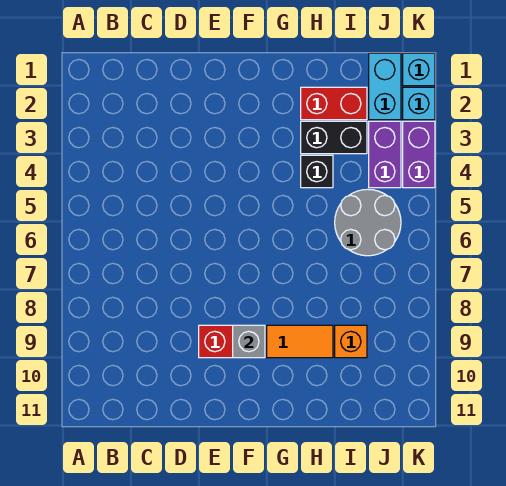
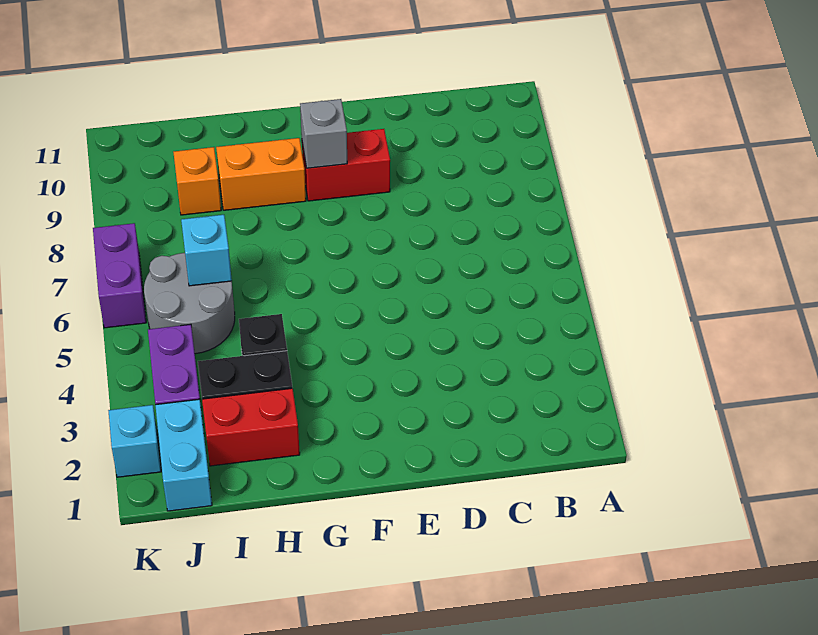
orange 1x2 tile [267,325,333,358] -> orange 1x2 brick [216,138,306,210]
cyan 1x1 brick [403,53,435,86] -> cyan 1x1 brick moved to [181,215,232,286]
purple 1x2 brick [403,121,435,188] -> purple 1x2 brick moved to [93,223,146,328]

